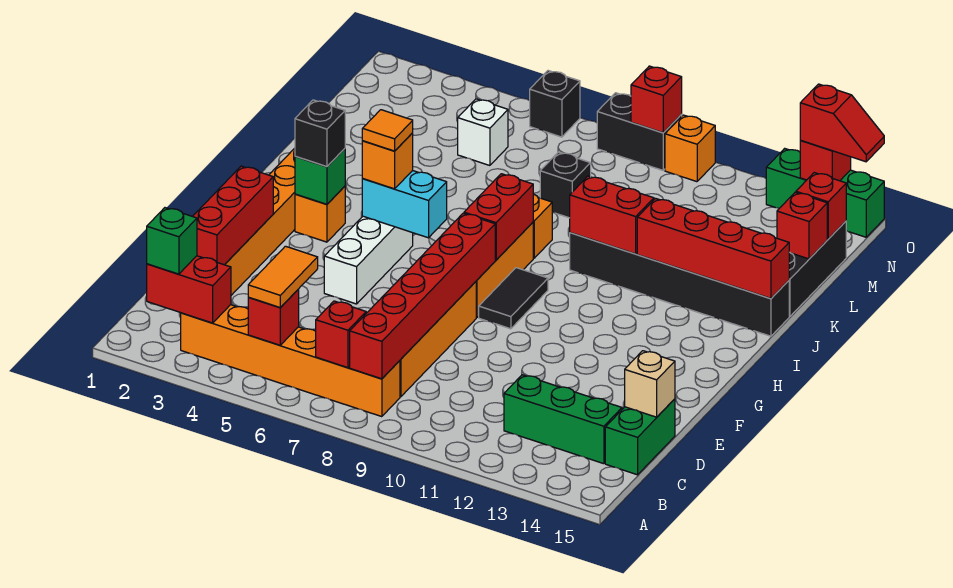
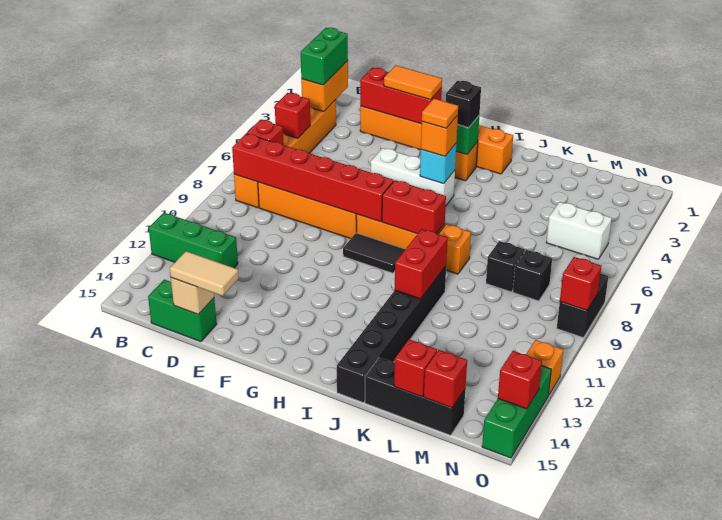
red 1x2 brick [147,256,231,323] -> orange 1x2 brick [301,61,348,112]
green 1x1 brick [147,208,197,274] -> green 1x2 brick [301,28,348,85]
orange 1x2 tile [248,246,318,308] -> orange 1x2 tile moved to [384,65,442,100]
green 1x3 brick [504,375,622,464] -> green 1x3 brick turned to [149,213,238,268]
none -> tan 1x2 tile [170,251,239,296]
cyan 1x2 brick [362,171,447,238] -> cyan 1x1 brick [420,144,456,184]
red 1x4 brick [637,198,789,298] -> none
white 1x1 brick [458,99,508,165] -> white 1x2 brick [546,202,612,259]
black 1x1 brick [530,71,580,137] -> black 1x1 brick moved to [513,250,552,301]
orange 1x1 brick [665,115,715,182] -> orange 1x1 brick moved to [526,340,563,394]
red 1x2 slope [800,84,884,162] -> none

